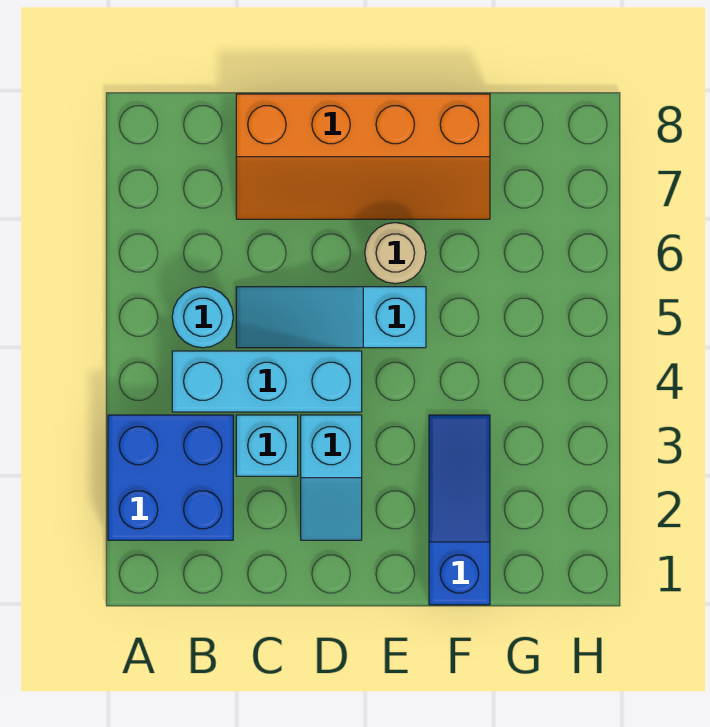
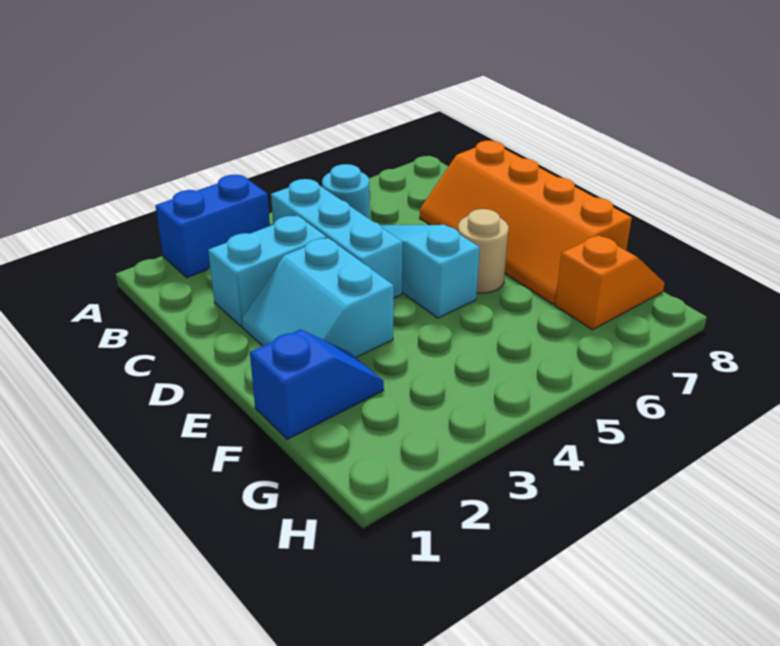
blue 2x2 brick [108,415,233,540] -> blue 1x2 brick [155,175,270,278]
cyan 1x1 brick [236,415,298,476] -> cyan 1x2 brick [208,216,327,327]
cyan 1x2 slope [301,415,362,540] -> cyan 2x2 slope [242,238,394,357]
blue 1x3 slope [429,415,490,605] -> blue 1x2 slope [250,329,384,439]
none -> orange 1x2 slope [555,235,664,330]

